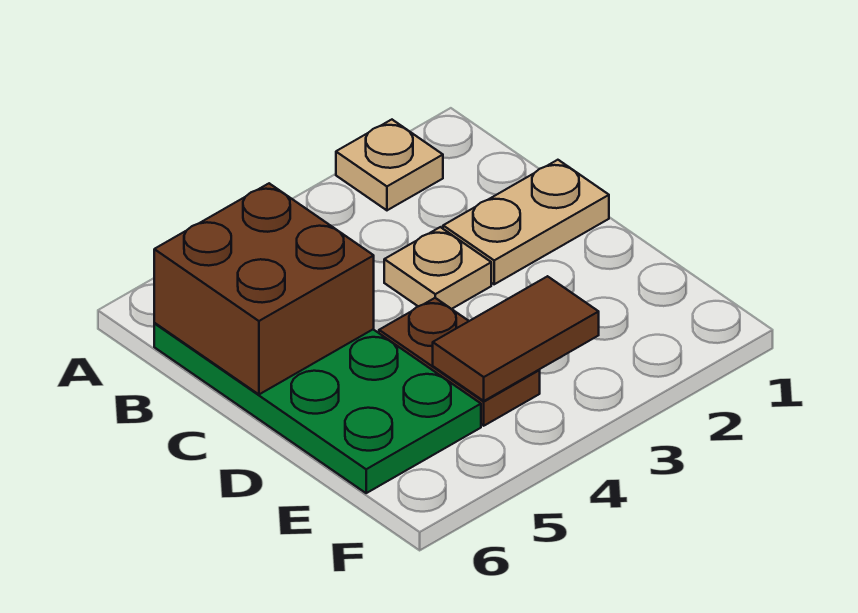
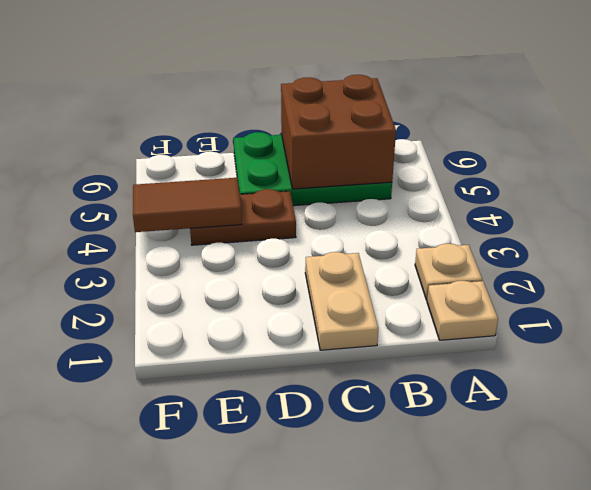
green 2x4 plate [154,323,481,493] -> green 2x3 plate [233,132,392,206]
tan 1x1 plate [384,227,491,309] -> tan 1x1 plate moved to [427,281,498,340]
brown 1x2 tile [433,276,599,401] -> brown 1x2 tile turned to [133,178,242,232]

